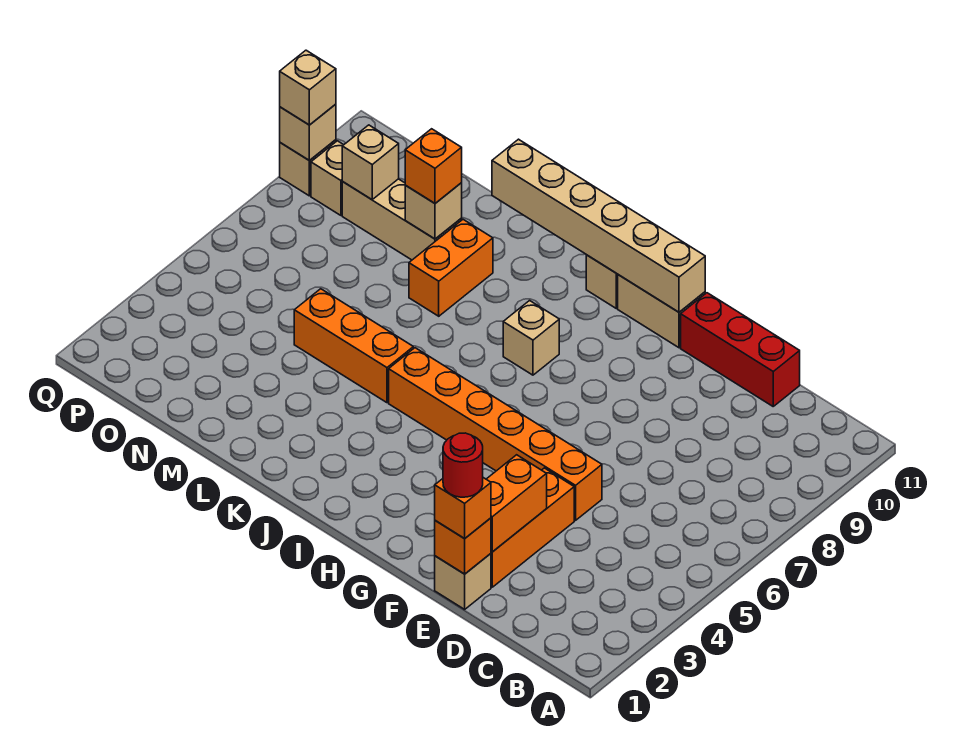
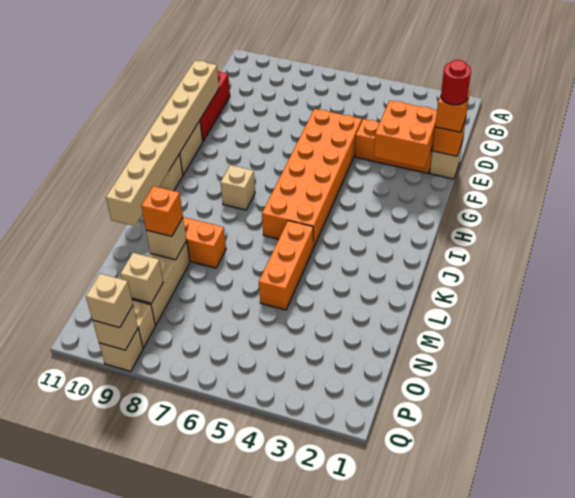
orange 1x2 brick [486,455,547,552] -> orange 2x2 brick [374,101,437,168]
orange 1x6 brick [389,348,602,520] -> orange 2x6 brick [262,109,362,248]
tan 1x6 brick [492,139,705,312] -> tan 1x8 brick [106,61,219,226]

